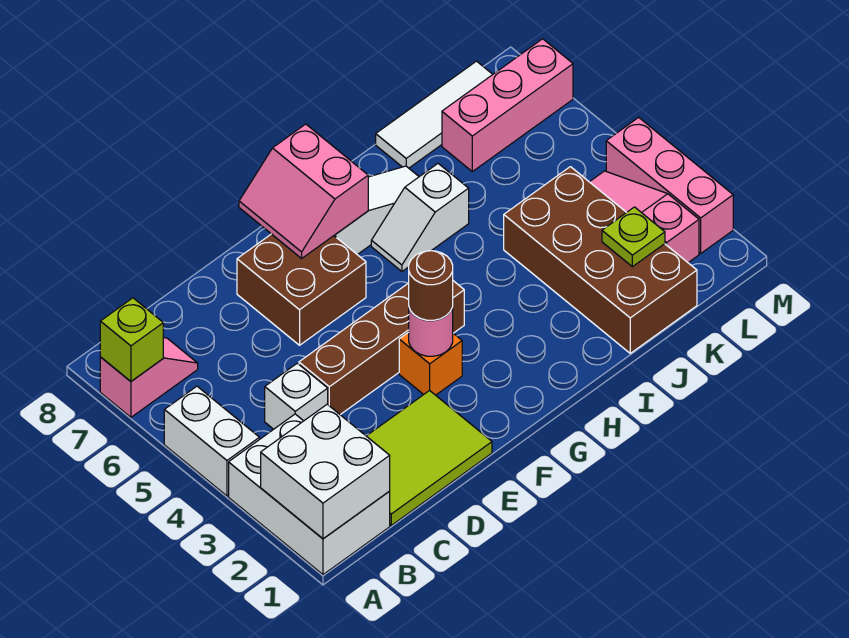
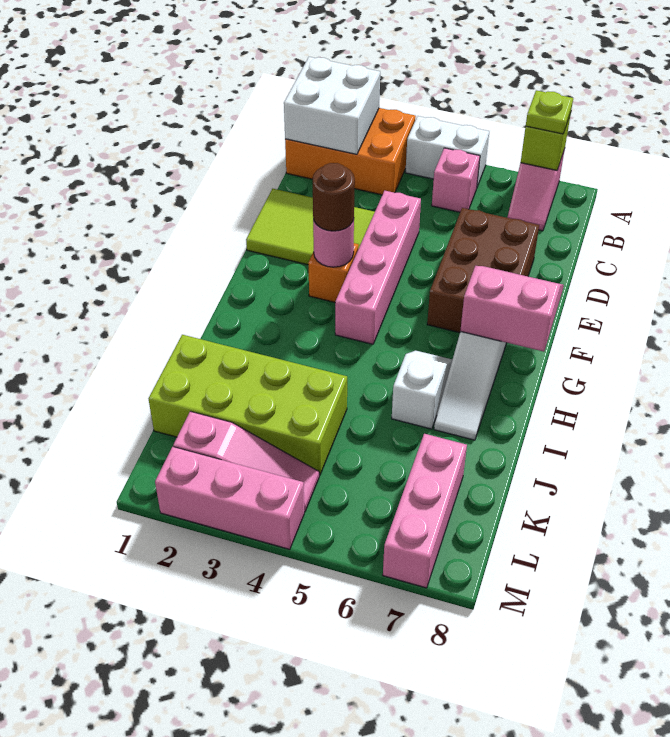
white 2x3 brick [229,414,390,575] -> orange 2x3 brick [285,108,416,195]
none -> pink 1x1 brick [432,148,480,212]
lime 2x3 tile [367,390,492,525] -> lime 2x3 tile turned to [246,189,375,265]
white 1x1 brick [265,363,328,429] -> none
brown 1x4 brick [299,281,464,415] -> pink 1x4 brick [335,191,421,344]
brown 2x2 brick [237,234,366,345] -> brown 2x3 brick [427,208,539,333]
brown 2x4 brick [504,167,697,353] -> lime 2x4 brick [149,335,347,476]
white 1x3 tile [376,61,493,168] -> none
lime 1x1 plate [602,207,665,267] -> lime 1x1 plate moved to [526,90,573,134]

